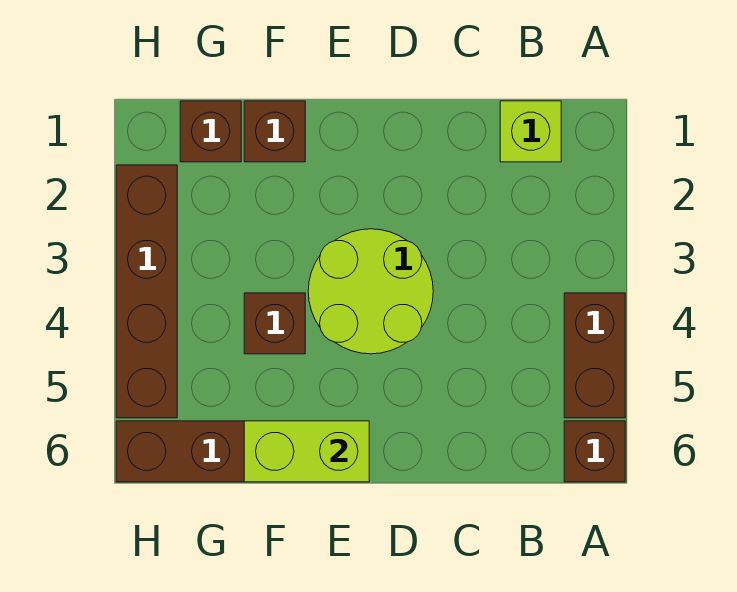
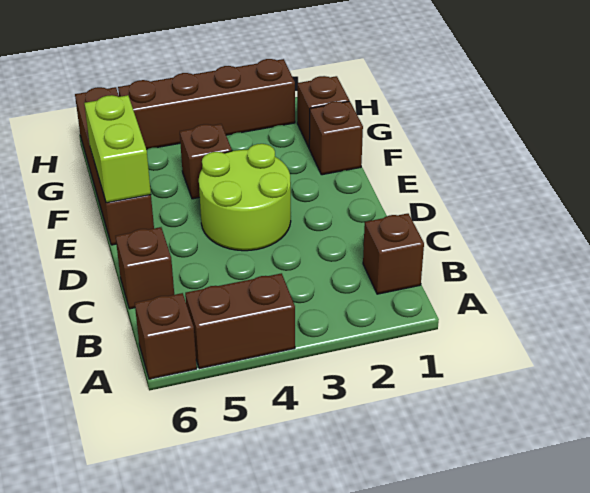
lime 1x1 brick [500,101,561,162] -> brown 1x1 brick [363,214,424,294]
none -> brown 1x1 brick [116,227,174,309]

